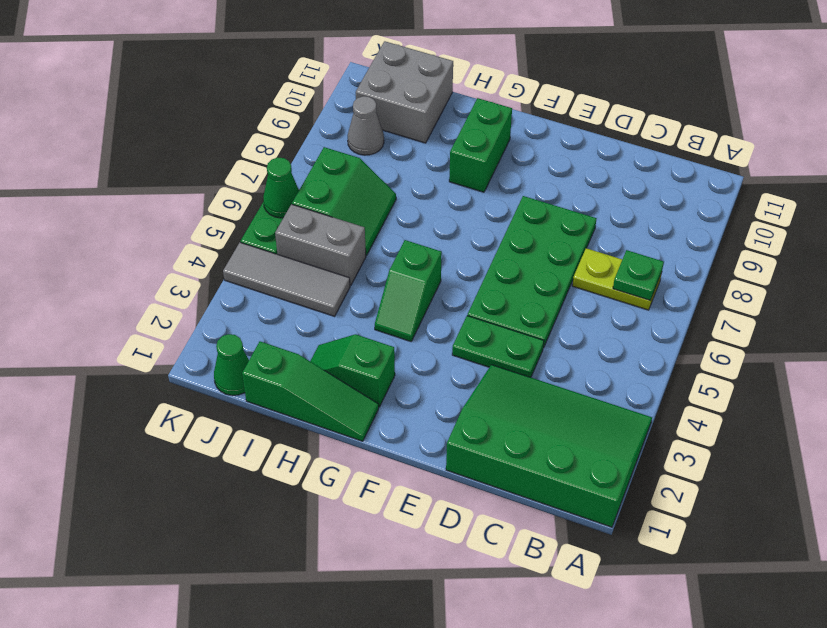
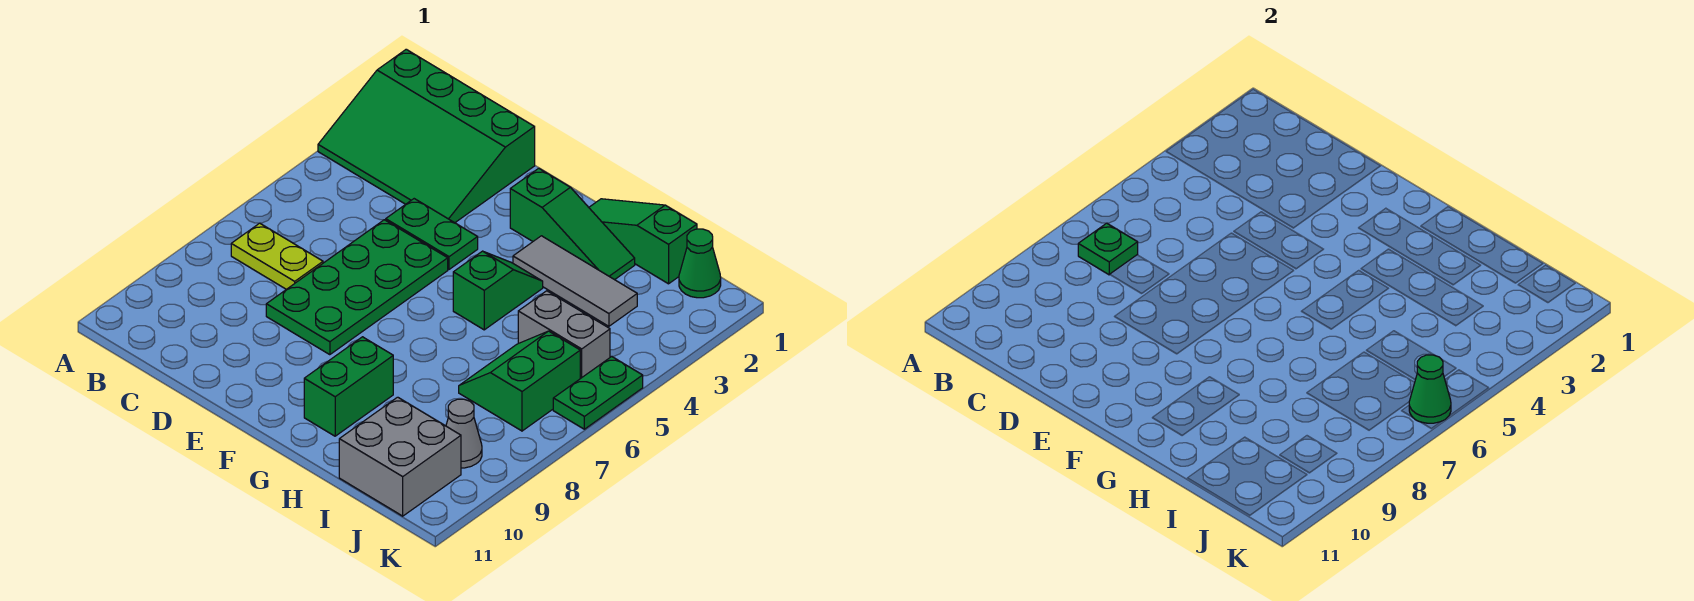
green 1x2 slope [310,334,395,407] -> green 1x3 slope [510,168,635,280]
grey 1x3 tile [223,242,350,316] -> grey 1x3 tile moved to [513,236,637,326]

